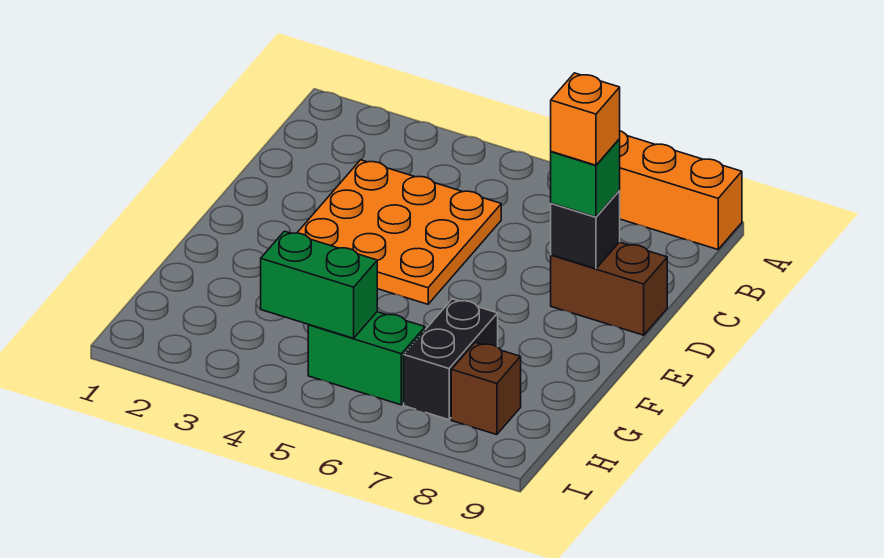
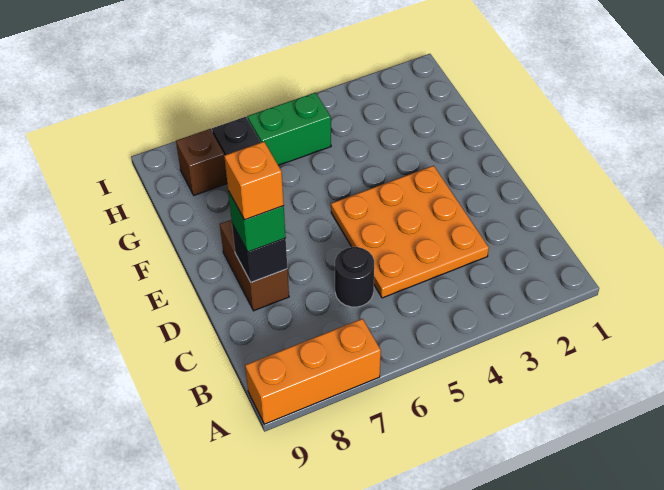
none -> black 1x1 round brick [335,247,374,307]
brown 1x2 brick [551,242,667,335] -> brown 1x2 brick turned to [220,220,289,311]
green 1x2 brick [261,231,377,338] -> none

